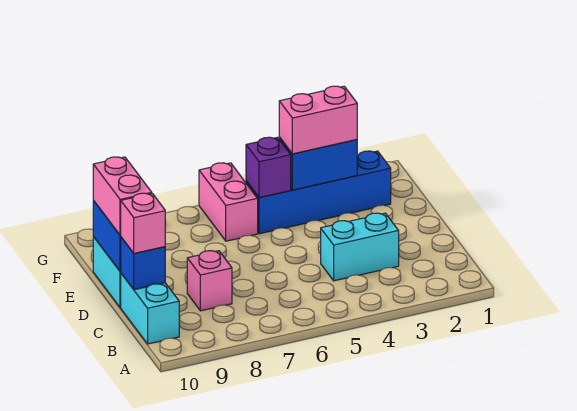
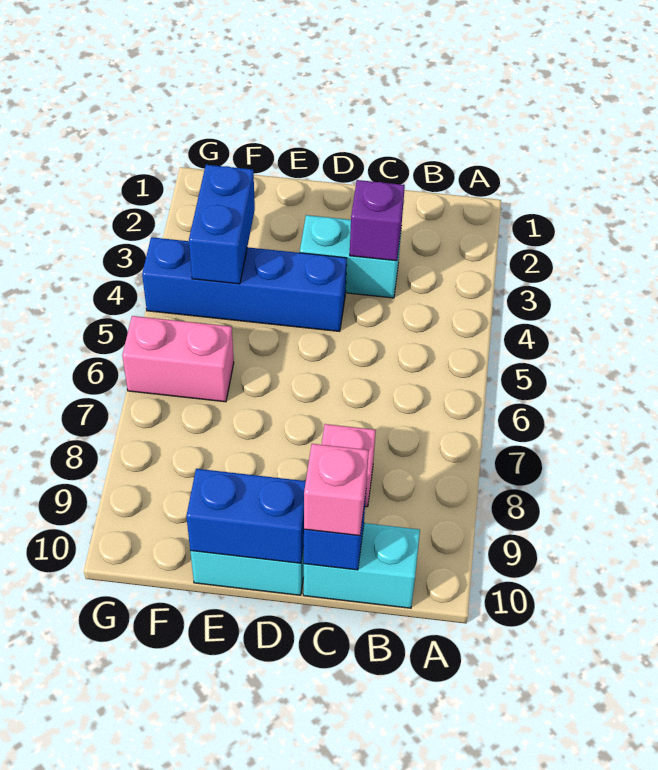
cyan 1x2 brick [321,213,399,281] -> cyan 1x2 brick turned to [300,215,401,298]
pink 1x2 brick [93,157,152,235] -> none
blue 1x4 brick [246,151,391,234] -> blue 1x4 brick turned to [142,237,347,331]
pink 1x2 brick [279,86,357,154] -> none
purple 1x1 brick [246,137,291,198] -> purple 1x1 brick moved to [350,180,405,261]

